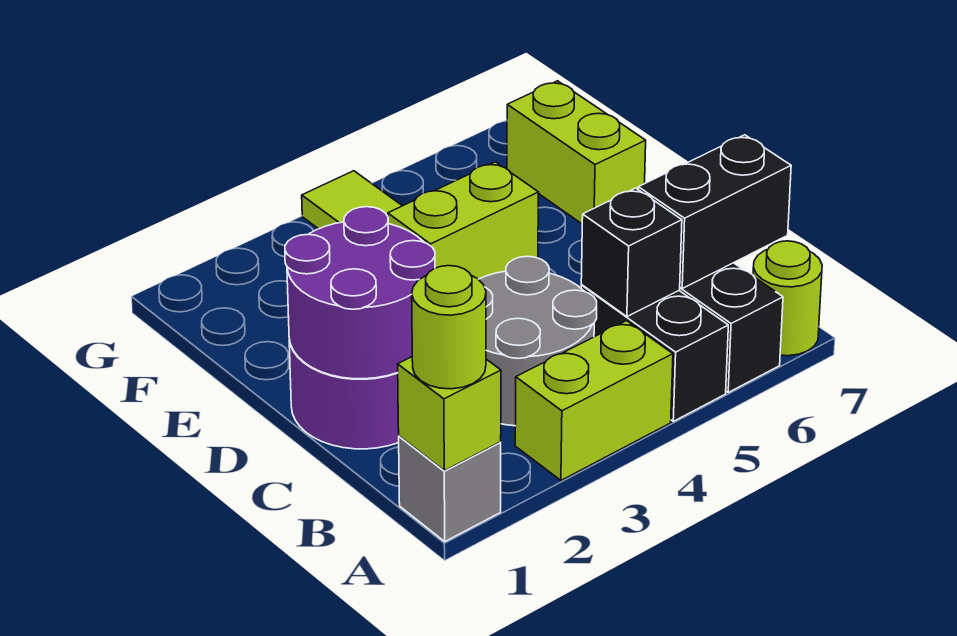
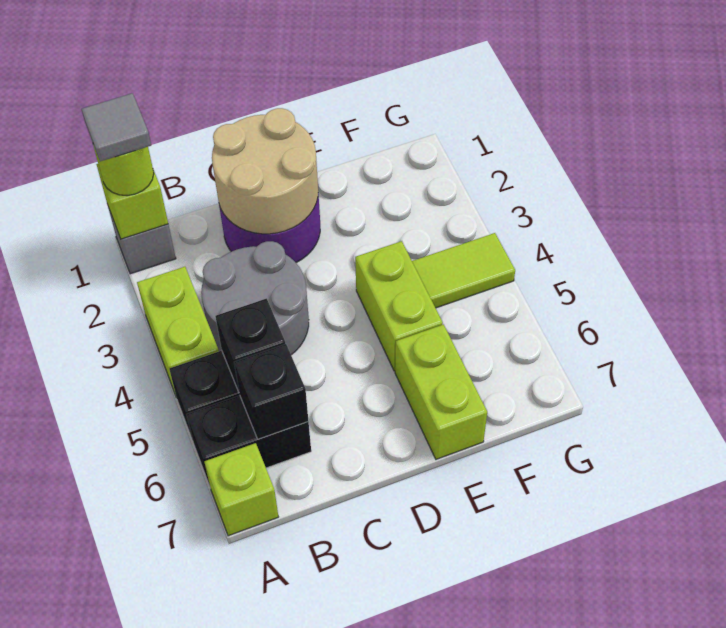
none -> grey 1x1 tile [81,93,151,161]
lime 1x1 round brick [753,241,822,356] -> lime 1x1 brick [204,443,278,536]
black 1x2 brick [638,135,791,288] -> black 1x1 brick [234,344,308,439]
purple 2x2 round brick [285,207,435,379] -> tan 2x2 round brick [212,108,318,234]
lime 1x2 brick [507,81,646,224] -> lime 1x2 brick turned to [395,324,487,459]

